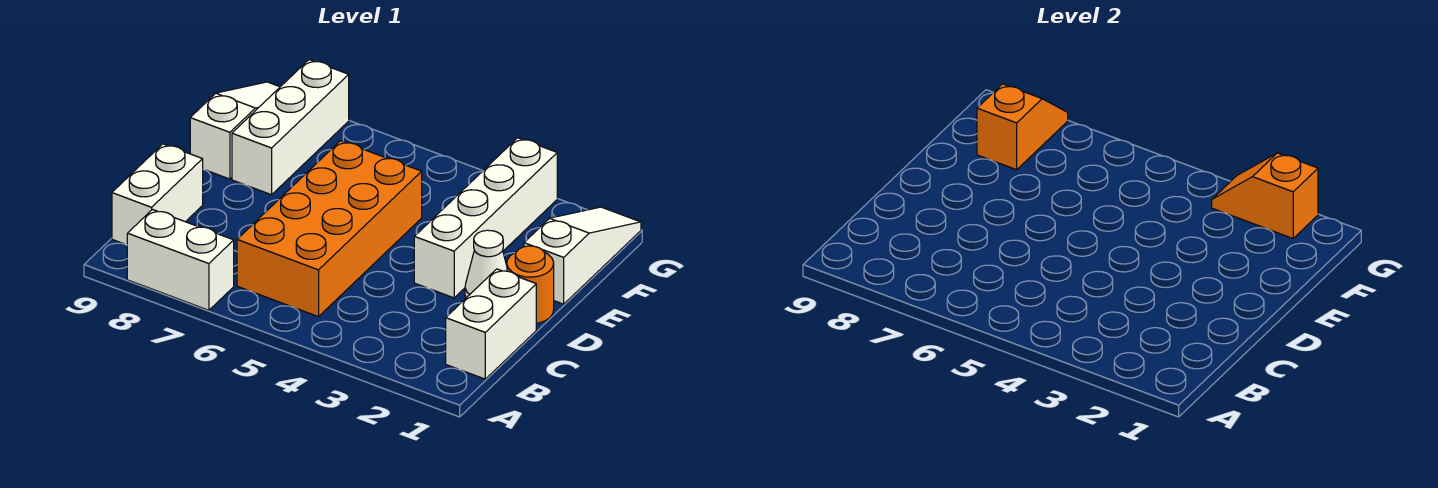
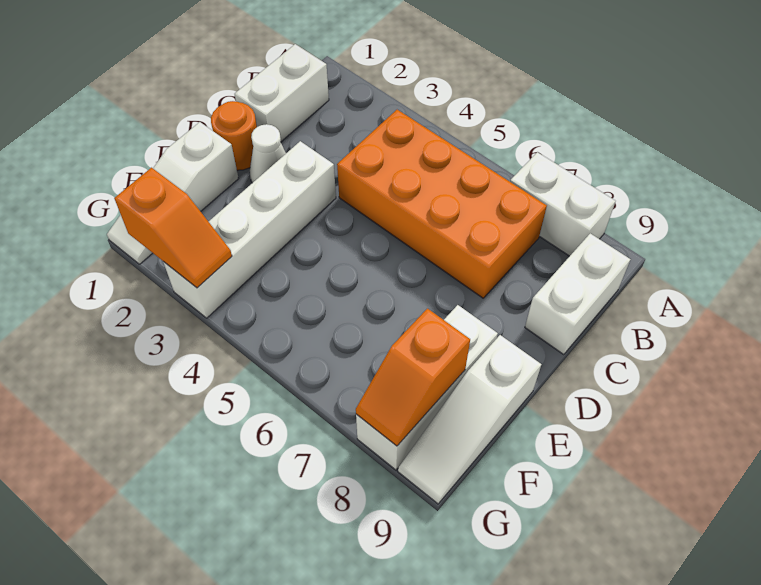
orange 2x4 brick [237,141,422,317] -> orange 2x4 brick turned to [337,110,547,298]

